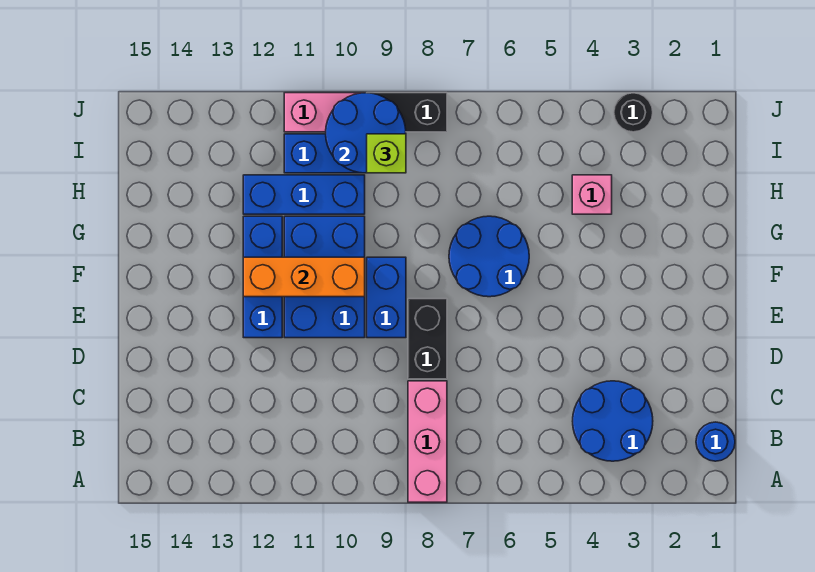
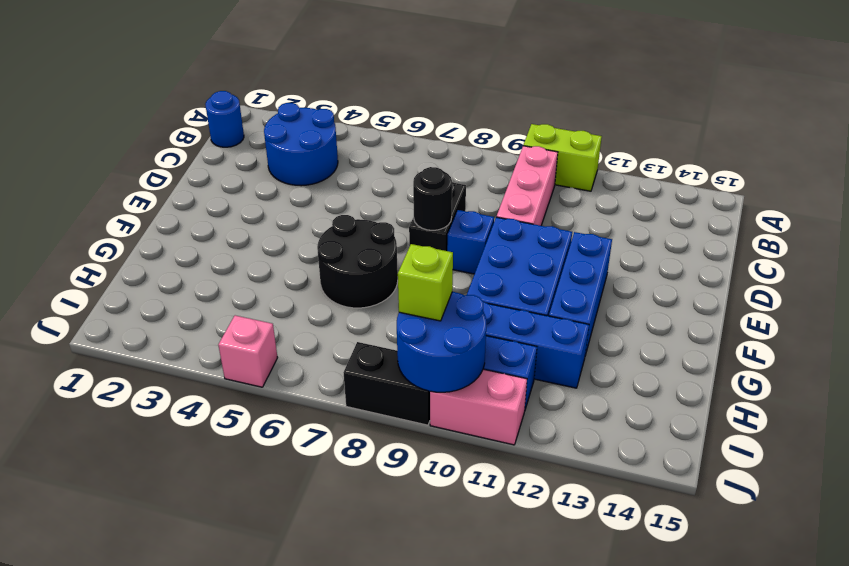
pink 1x3 brick [408,381,447,502] -> pink 1x3 brick moved to [497,146,558,226]
none -> lime 1x2 brick [523,124,602,191]
blue 1x2 brick [367,257,406,338] -> blue 1x1 brick [447,210,494,274]
blue 2x2 round brick [449,216,529,297] -> black 2x2 round brick [317,215,398,308]
orange 1x3 brick [243,257,365,297] -> none
pink 1x1 brick [572,175,612,214] -> pink 1x1 brick moved to [218,315,278,387]
black 1x1 round brick [614,93,653,132] -> black 1x1 round brick moved to [413,167,452,230]

